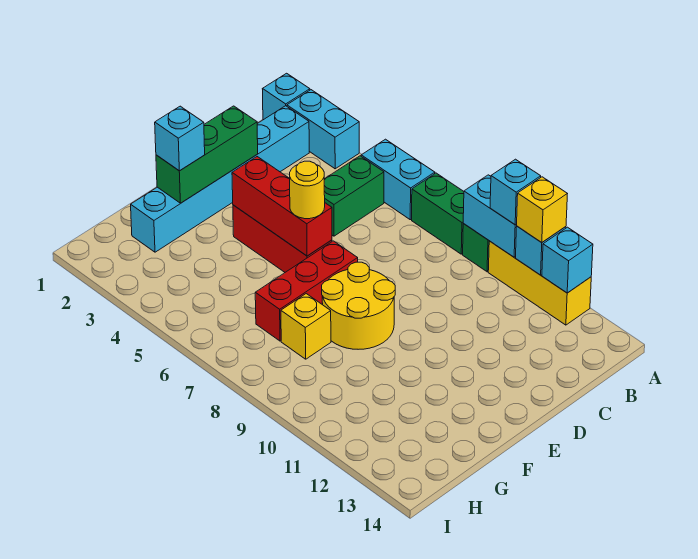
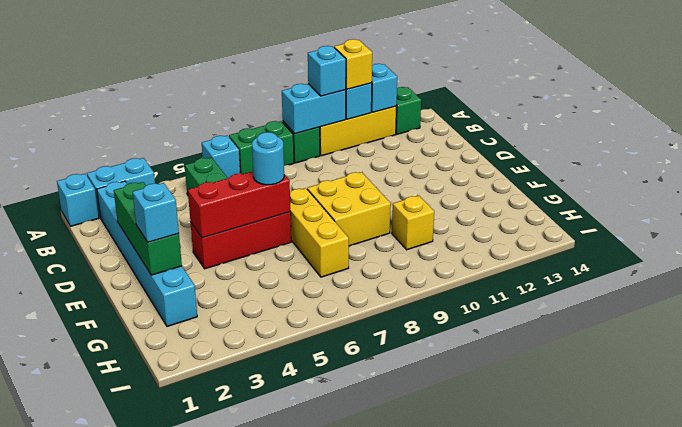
cyan 1x2 brick [361,139,435,220] -> cyan 1x1 brick [202,136,240,178]
none -> green 1x1 brick [396,87,421,134]
yellow 1x1 round brick [290,161,325,219] -> cyan 1x1 round brick [252,132,284,185]
red 1x3 brick [255,241,358,341] -> yellow 1x3 brick [290,188,349,277]
yellow 2x2 round brick [322,262,395,349] -> yellow 2x2 brick [307,172,391,246]
yellow 1x1 brick [281,294,331,359] -> yellow 1x1 brick moved to [392,196,434,250]

